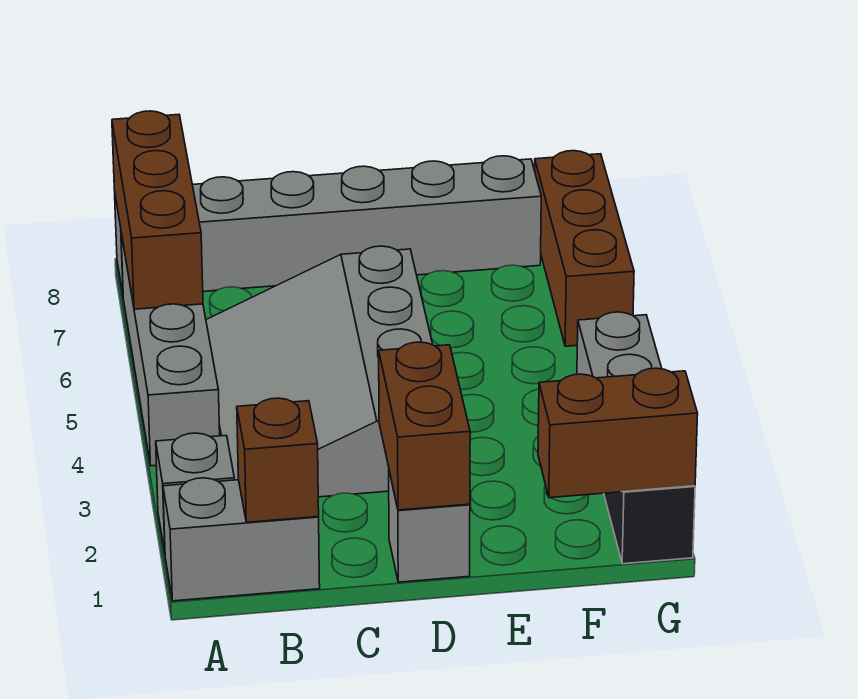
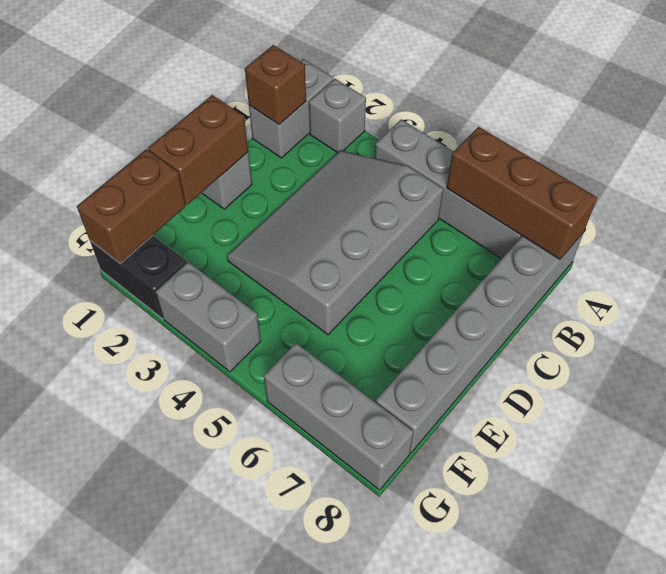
grey 3x4 slope [206,246,433,497] -> grey 3x4 slope turned to [227,151,443,335]
brown 1x2 brick [379,342,470,510] -> brown 1x2 brick turned to [148,95,248,205]
brown 1x3 brick [535,151,634,346] -> grey 1x3 brick [264,343,414,490]

